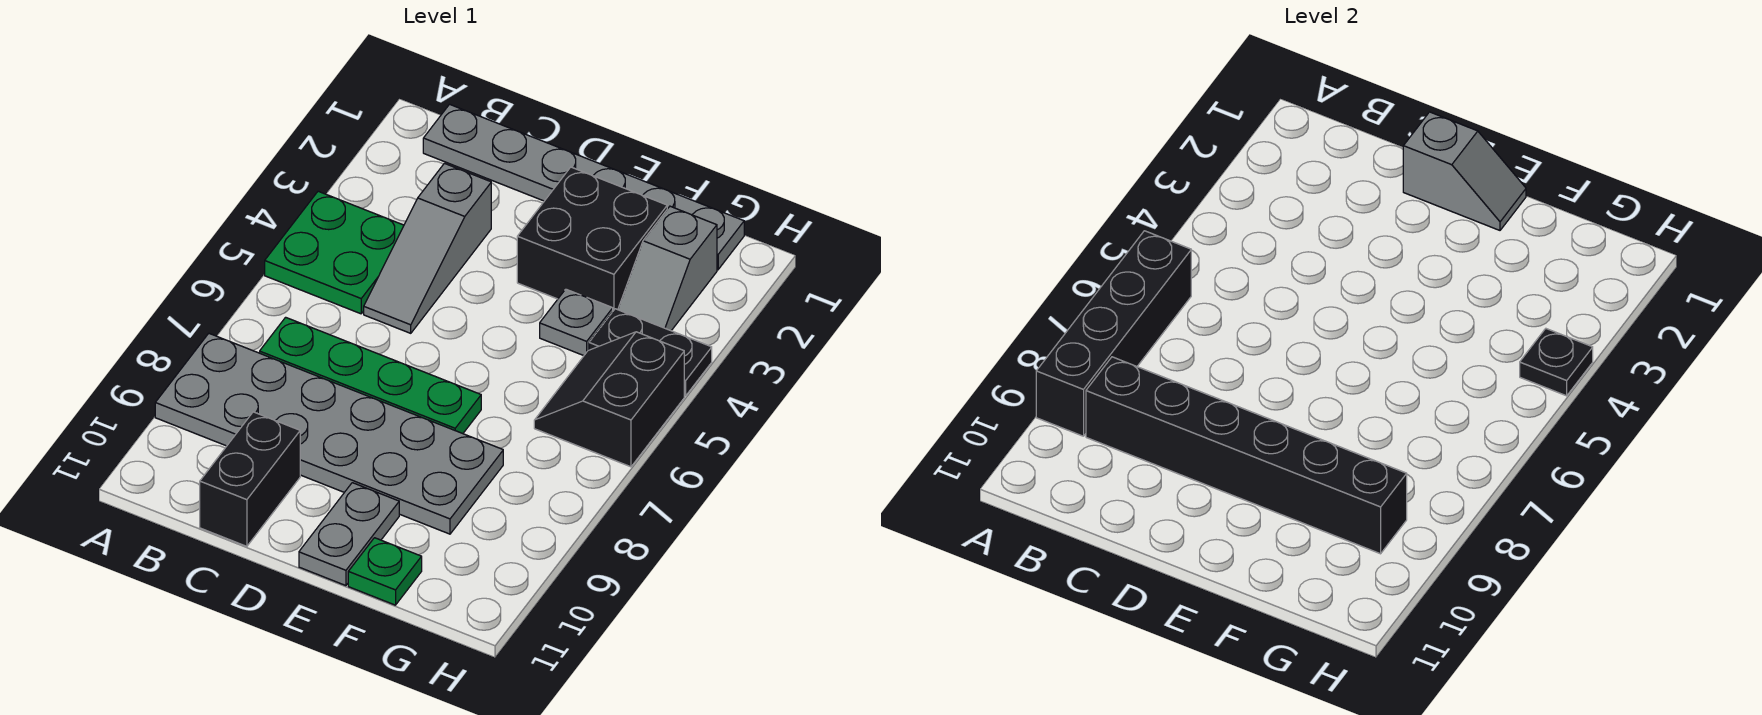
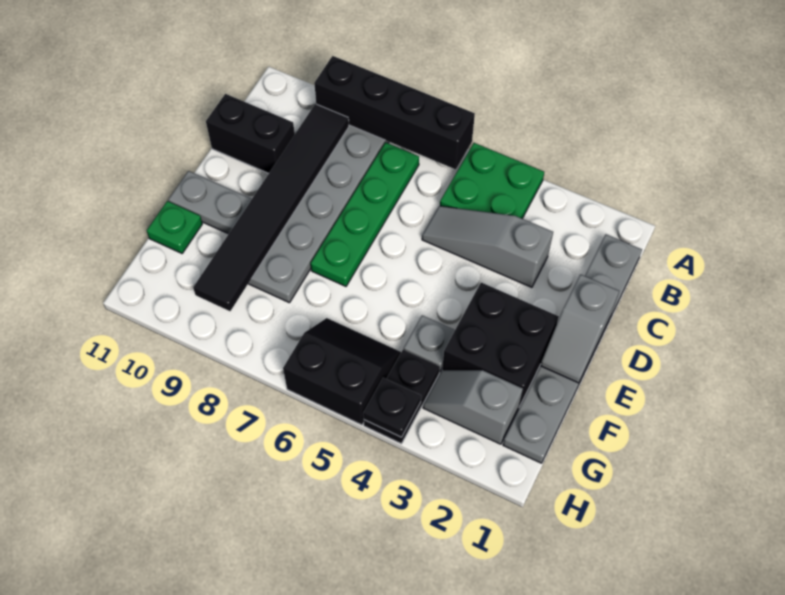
black 1x6 brick [1086,357,1407,554] -> black 1x6 tile [193,104,349,311]

